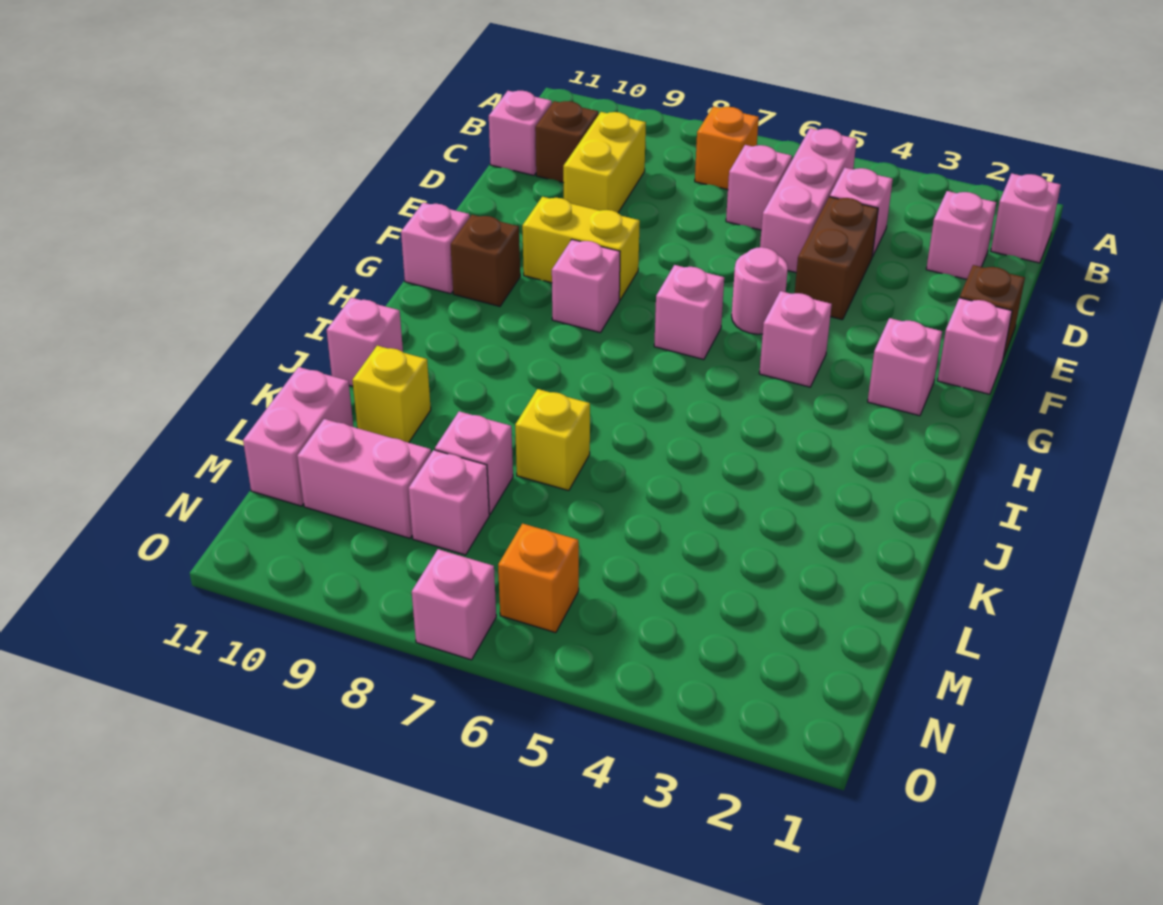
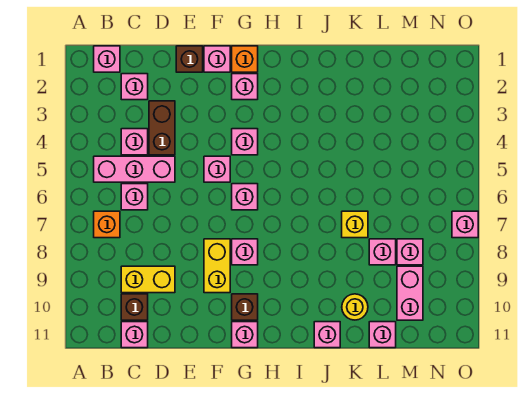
brown 1x2 brick [795,197,878,320] -> brown 1x2 brick turned to [149,101,175,155]
pink 1x1 round brick [732,247,788,334] -> pink 1x1 brick [204,156,230,182]
yellow 1x1 brick [352,346,431,443] -> yellow 1x1 round brick [342,294,368,320]
pink 1x2 brick [243,367,353,506] -> pink 1x1 brick [369,322,396,348]
orange 1x1 brick [498,524,579,633] -> orange 1x1 brick moved to [232,46,258,72]

